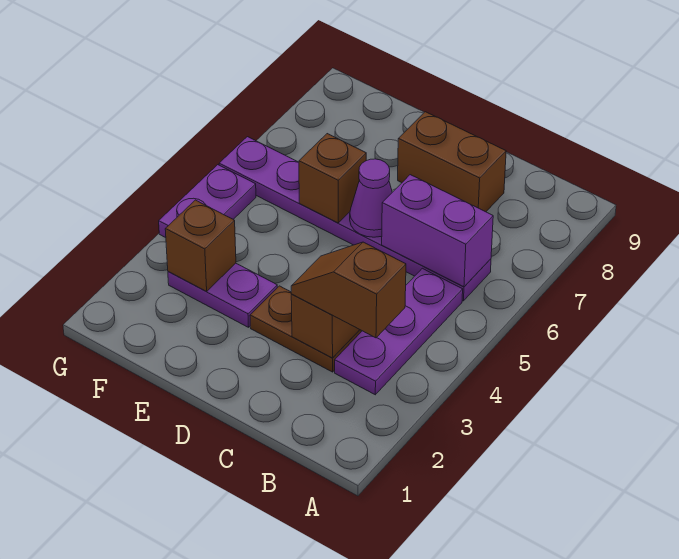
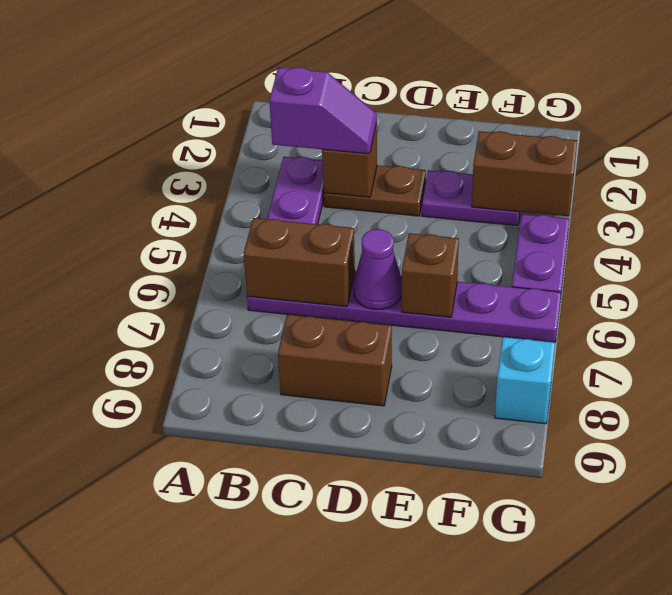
brown 1x2 slope [291,242,406,338] -> purple 1x2 slope [269,67,377,154]
purple 1x2 brick [382,175,493,287] -> brown 1x2 brick [244,218,355,307]
brown 1x1 brick [165,200,236,292] -> brown 1x2 brick [472,131,577,216]
none -> cyan 1x1 brick [495,337,555,424]

